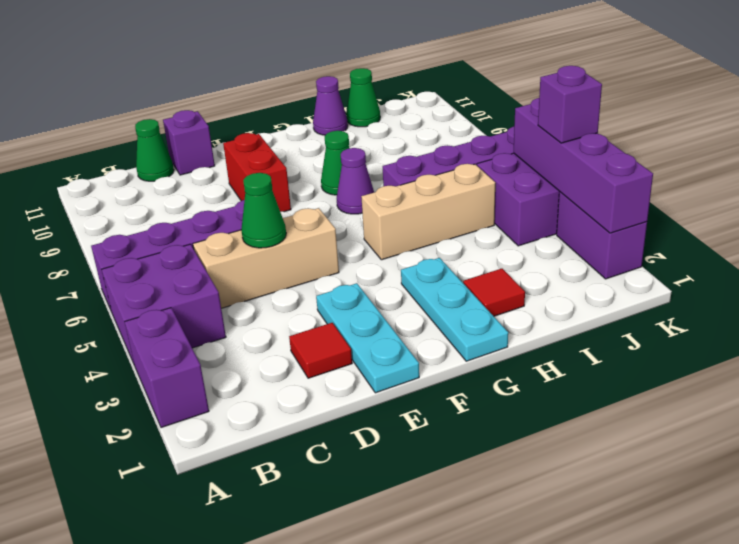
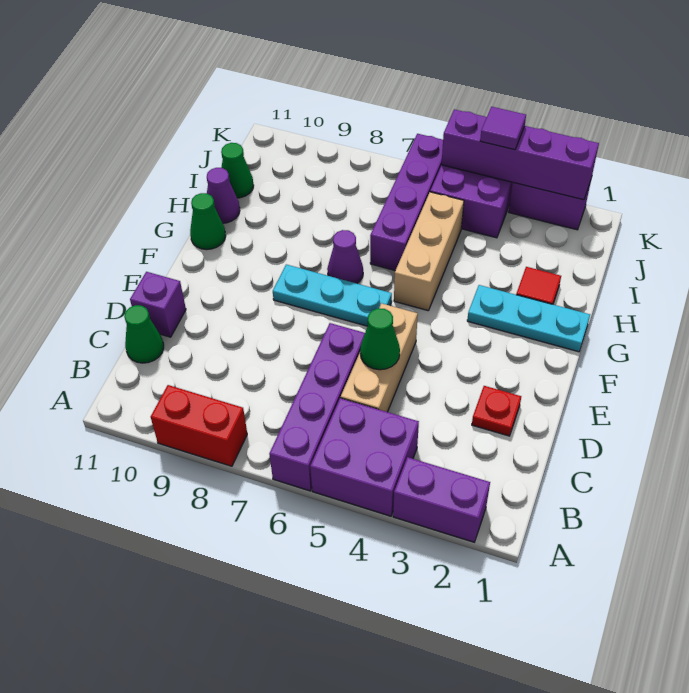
red 1x1 tile [289,323,352,378] -> red 1x1 plate [472,386,521,436]
cyan 1x3 plate [316,283,419,393] -> cyan 1x3 plate moved to [273,264,392,326]
red 1x2 brick [223,133,291,212] -> red 1x2 brick moved to [151,385,247,466]
green 1x1 cone [321,131,349,195] -> green 1x1 cone moved to [190,193,226,250]
purple 1x1 brick [538,66,602,143] -> purple 1x1 tile [480,107,526,150]

